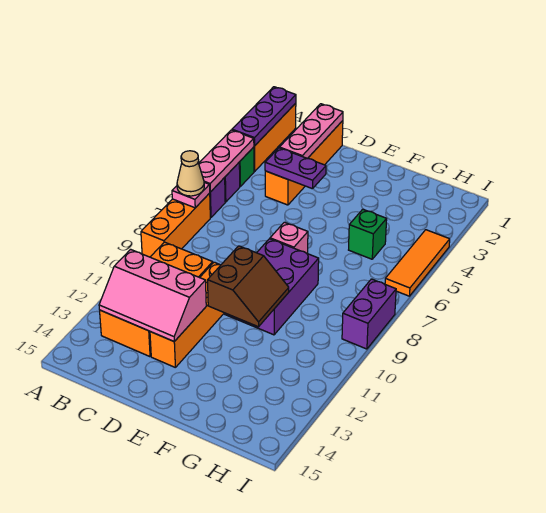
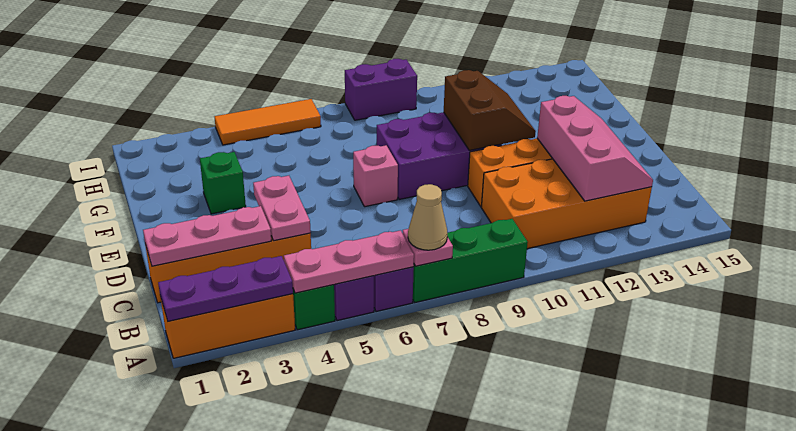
orange 1x3 brick [141,193,210,257] -> green 1x3 brick [413,219,528,303]
purple 1x2 plate [265,148,326,189] -> pink 1x2 plate [253,176,311,241]
brown 2x2 slope [208,246,289,327] -> brown 2x2 slope turned to [444,70,536,150]
green 1x1 brick [349,209,387,259] -> green 1x1 brick moved to [200,152,246,214]

